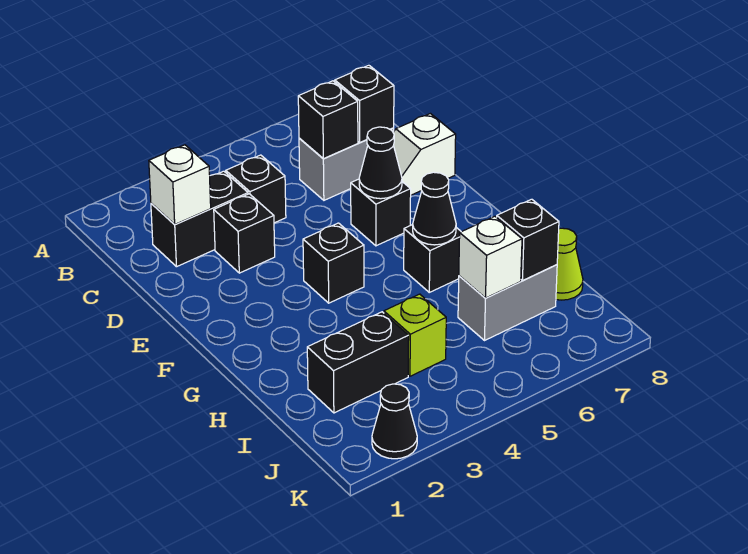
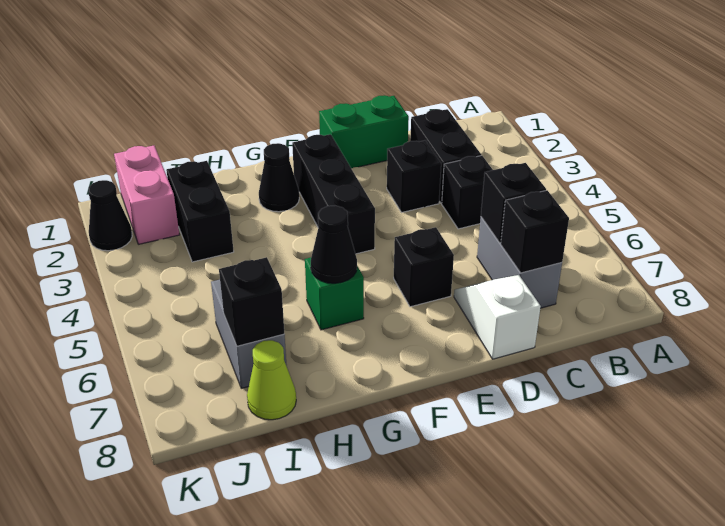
white 1x1 brick [149,145,211,224] -> none
none -> green 1x2 brick [319,95,409,168]
black 1x1 cone [359,127,402,199] -> black 1x1 cone moved to [259,143,299,212]
black 1x1 brick [303,223,364,303] -> black 1x3 brick [292,134,375,254]
black 1x1 brick [404,225,461,292] -> green 1x1 brick [305,258,364,330]
lime 1x1 brick [384,294,446,376] -> none
white 1x1 brick [459,216,522,298] -> none
none -> pink 1x2 brick [114,146,179,244]

